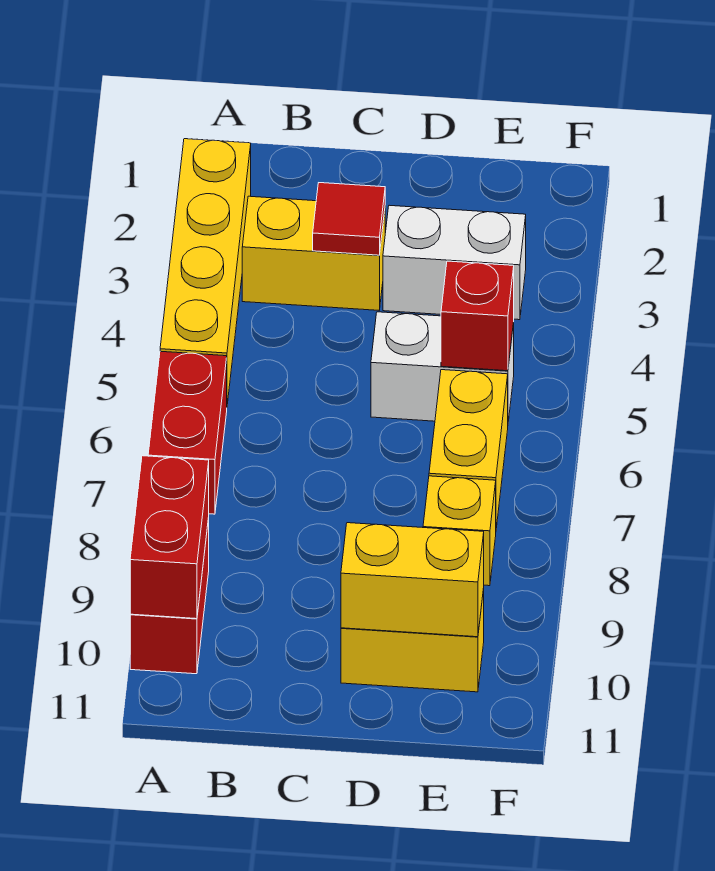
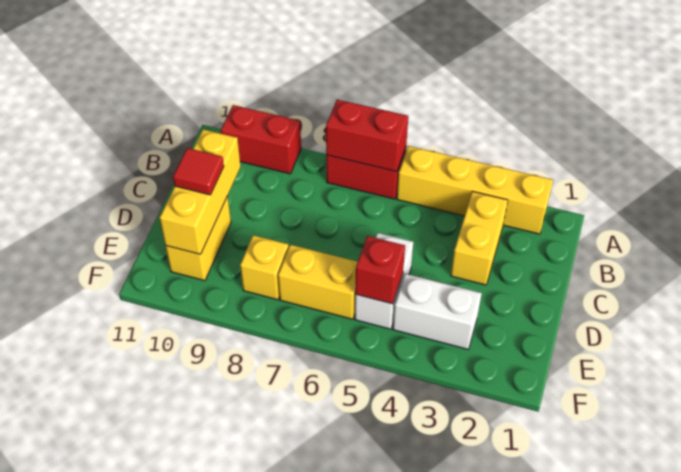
red 1x2 brick [130,456,209,619] -> red 1x2 brick moved to [326,100,408,172]
red 1x1 tile [313,183,385,255] -> red 1x1 tile moved to [173,148,224,195]
white 1x2 brick [383,205,526,320] -> white 1x2 brick turned to [393,274,482,349]
yellow 1x2 brick [341,523,484,637] -> yellow 1x3 brick [160,129,241,254]

